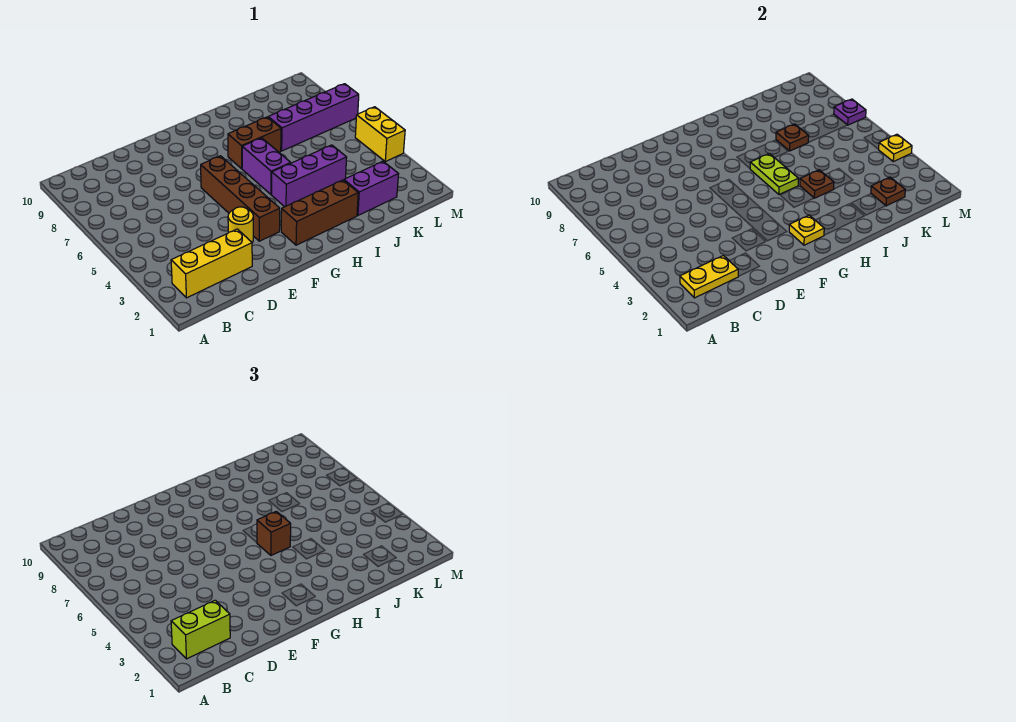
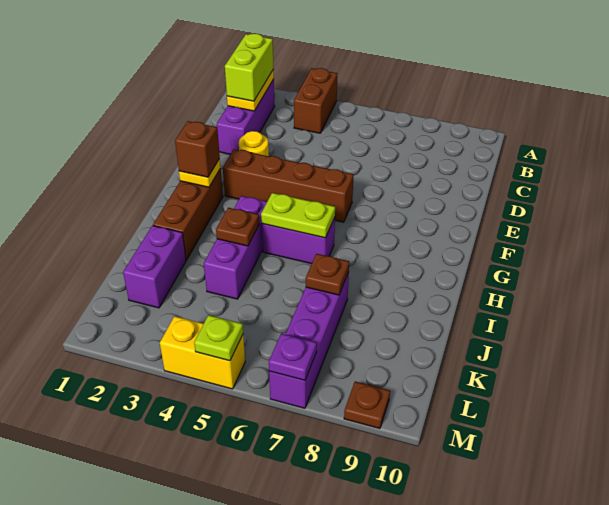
yellow 1x3 brick [171,229,252,298] -> purple 1x3 brick [217,80,275,154]
brown 1x1 brick [257,511,291,555] -> brown 1x1 brick moved to [175,121,220,177]
brown 1x2 brick [228,117,281,169] -> brown 1x2 brick moved to [294,68,337,133]
brown 1x1 plate [871,177,905,206] -> brown 1x1 plate moved to [344,381,390,429]
yellow 1x1 plate [878,134,912,162] -> none
none -> lime 1x1 plate [194,315,243,361]

